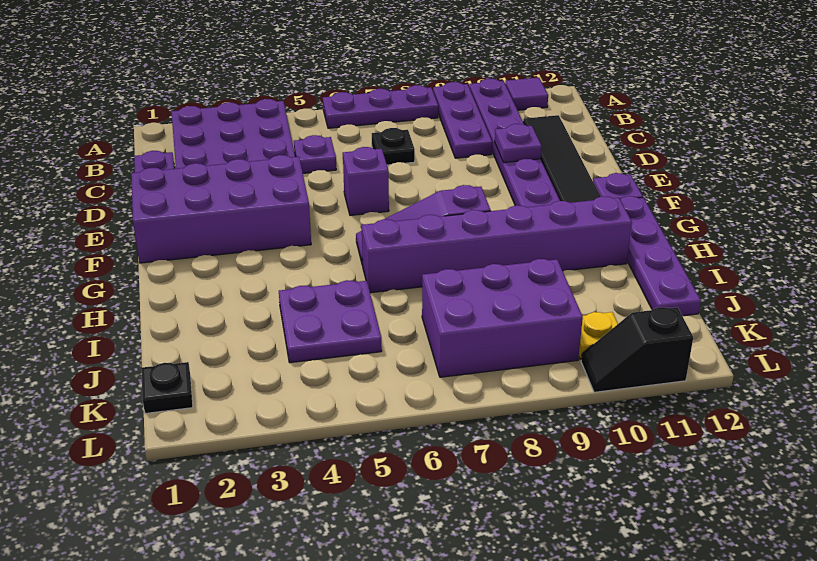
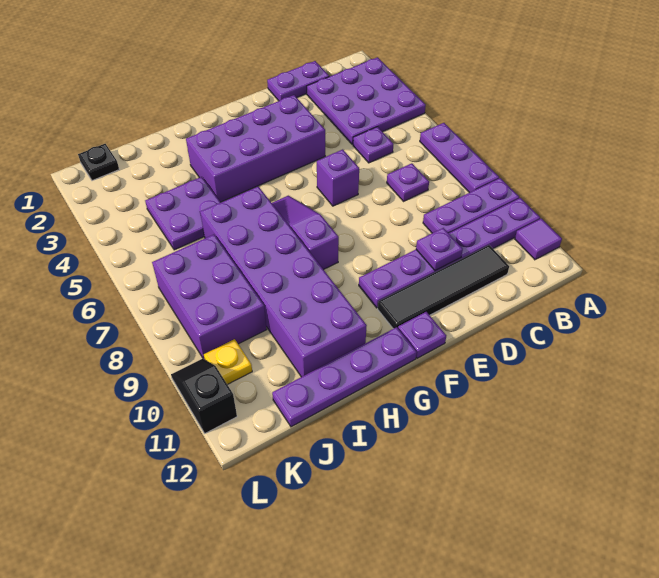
black 1x1 plate [372,128,415,165] -> purple 1x1 plate [387,163,429,201]
purple 2x4 brick [131,155,311,263] -> purple 2x4 brick turned to [186,95,325,202]
purple 1x6 brick [362,196,632,293] -> purple 2x6 brick [200,186,367,377]

